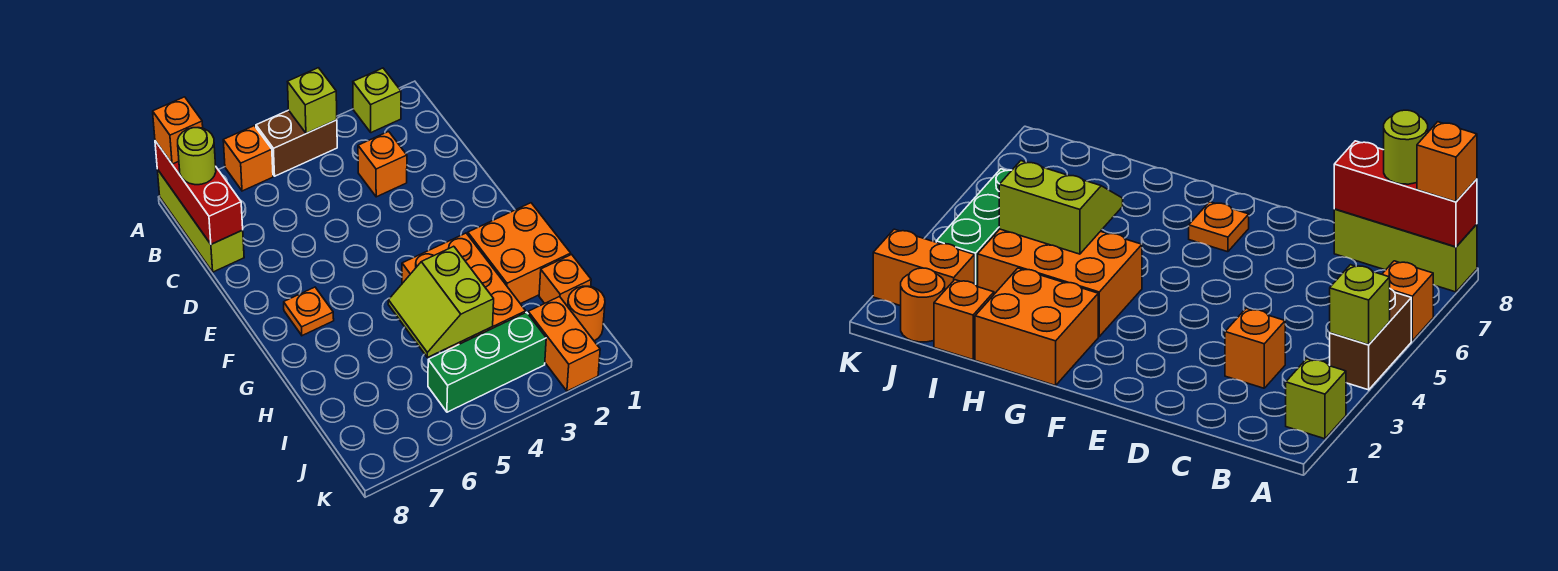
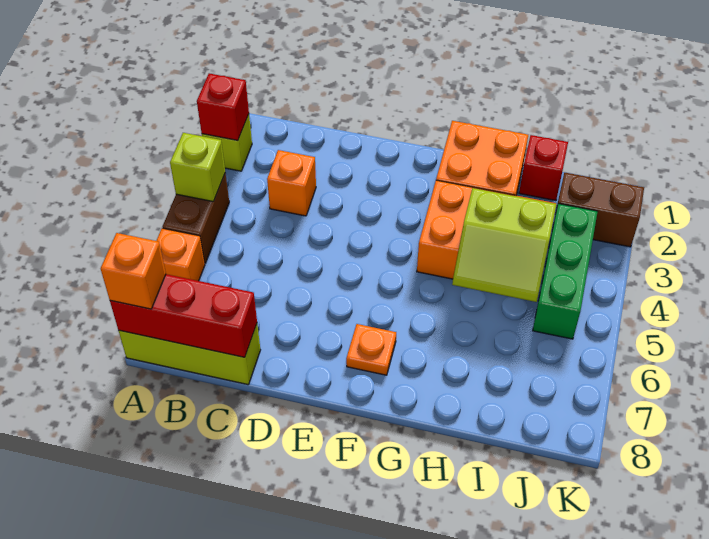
none -> red 1x1 brick [197,73,249,141]
lime 1x1 round brick [178,128,216,185] -> none
orange 1x1 brick [539,255,591,306] -> red 1x1 brick [519,135,568,201]
orange 1x1 round brick [568,286,605,341] -> none
orange 1x2 brick [528,297,600,391] -> brown 1x2 brick [555,172,644,247]

